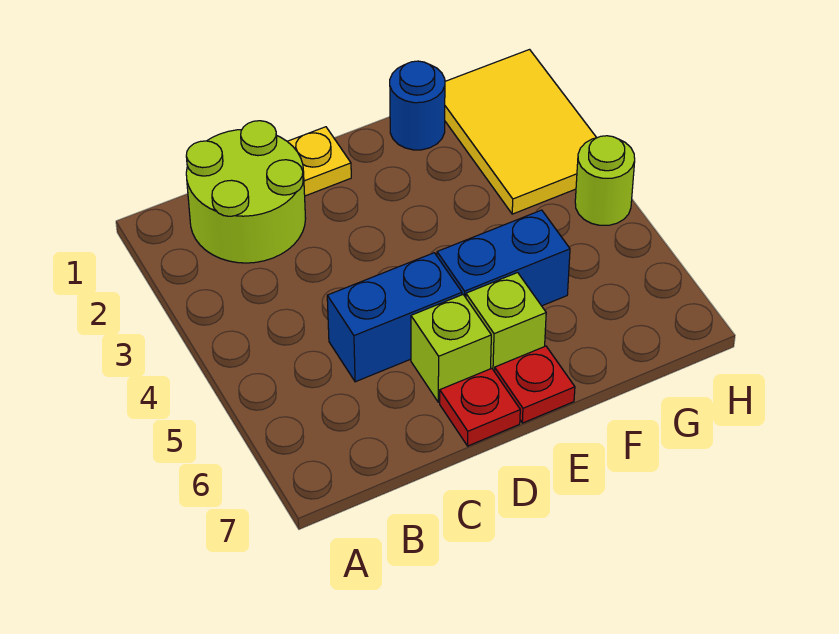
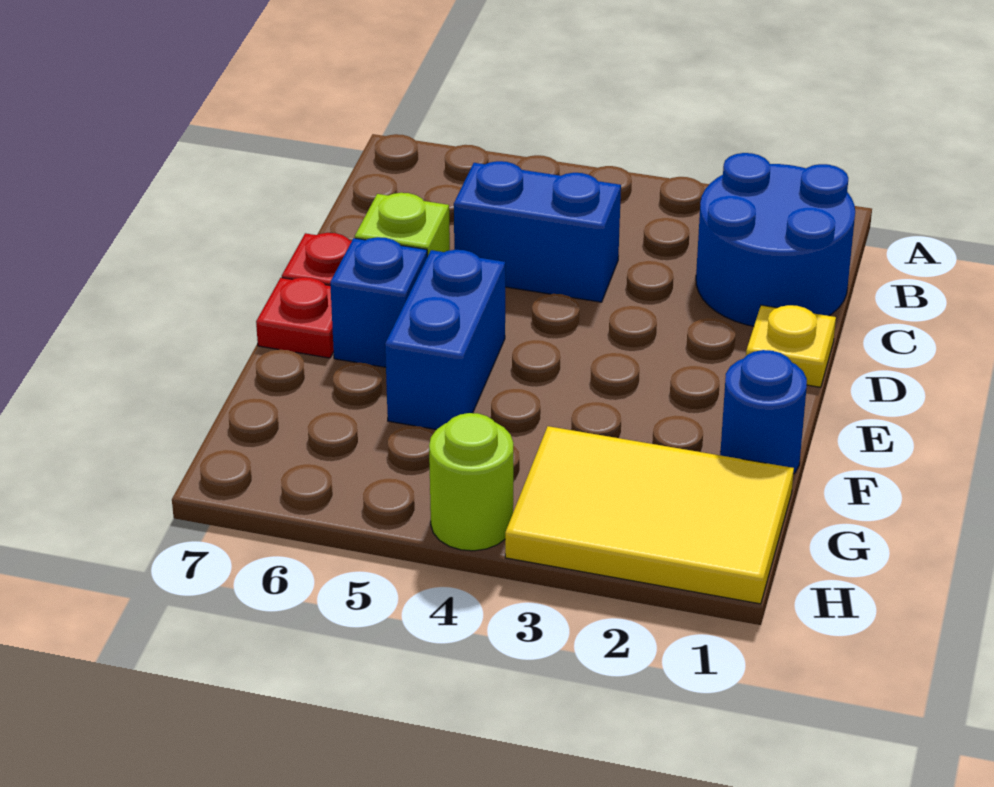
lime 2x2 round brick [186,121,306,263] -> blue 2x2 round brick [696,153,855,326]
blue 1x2 brick [327,253,462,382] -> blue 1x2 brick turned to [454,161,621,302]
lime 1x1 brick [466,273,546,370] -> blue 1x1 brick [330,237,427,367]

